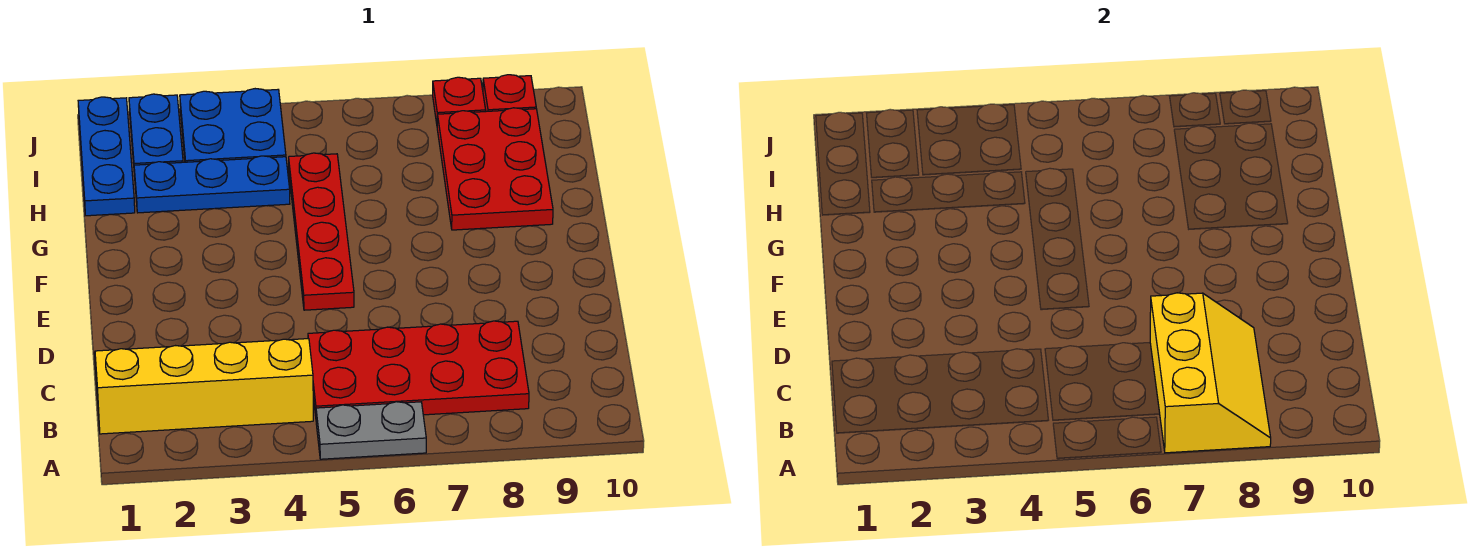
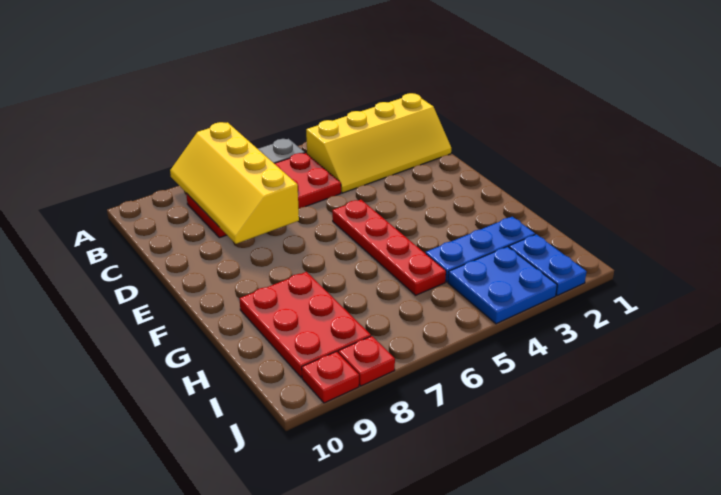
yellow 2x3 slope [1150,293,1271,453] -> yellow 2x4 slope [170,122,299,244]
blue 1x3 plate [78,97,135,216] -> none

